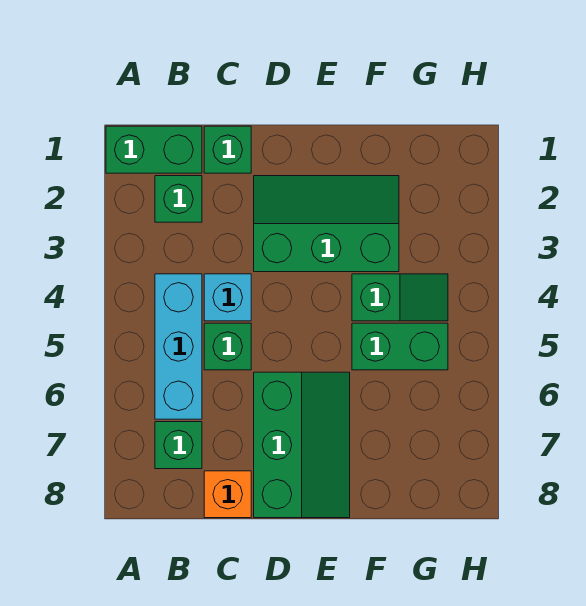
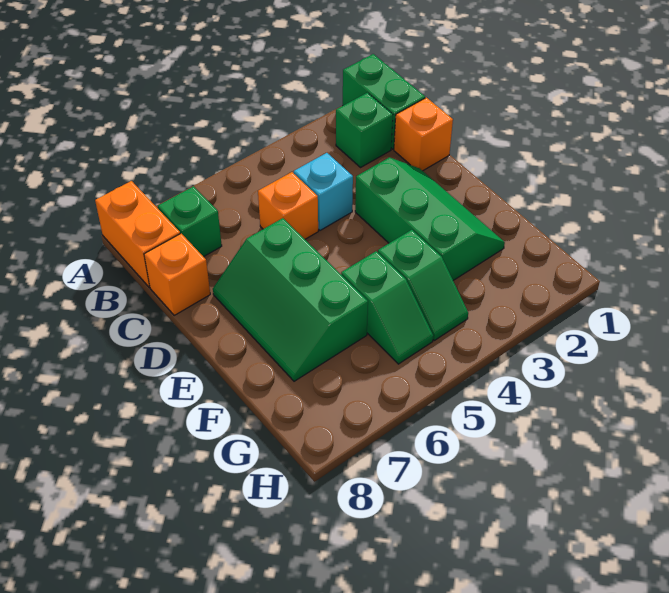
none -> orange 1x2 brick [95,181,180,287]
cyan 1x3 brick [155,274,202,419] -> none
green 1x1 brick [204,126,251,173] -> orange 1x1 brick [394,98,453,171]
green 1x1 brick [204,323,251,370] -> orange 1x1 brick [258,172,318,239]
green 2x3 slope [254,372,350,518] -> green 2x3 slope turned to [213,218,368,381]
green 1x2 brick [352,323,448,370] -> green 1x2 slope [341,251,433,364]

